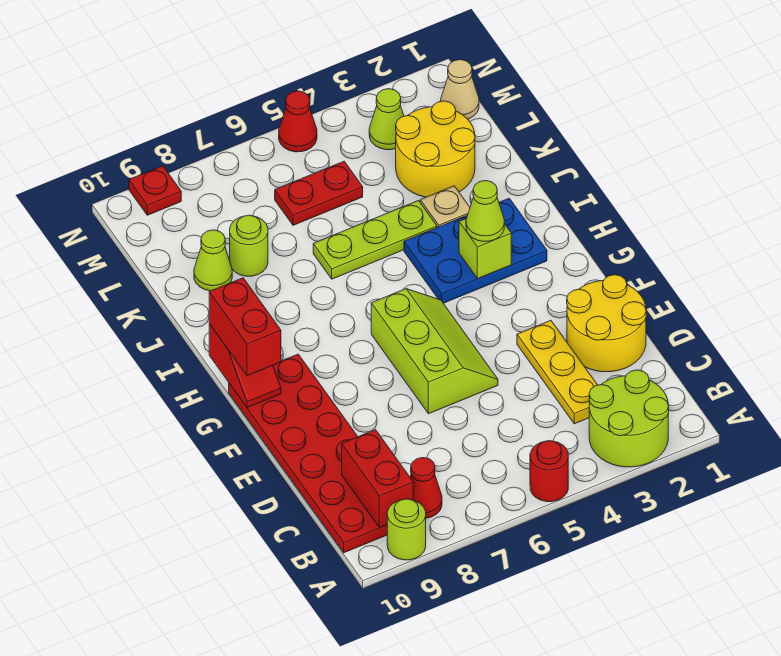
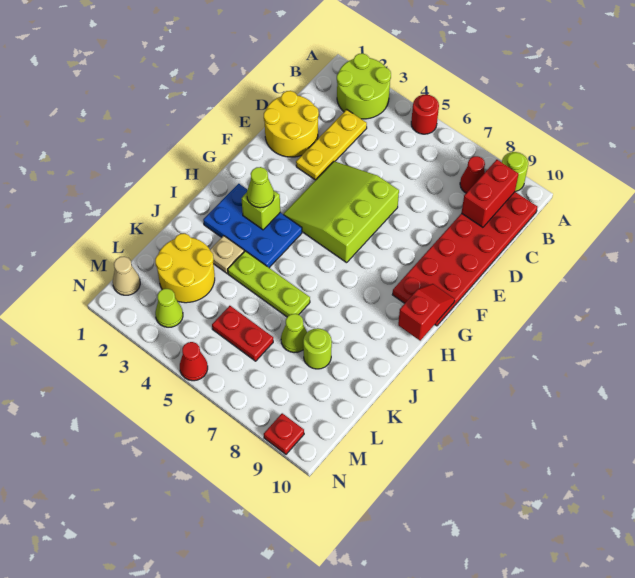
lime 2x3 slope [371,289,498,414] -> lime 3x3 slope [283,161,399,263]
red 1x2 brick [209,278,281,376] -> none
lime 1x1 cone [194,230,232,291] -> lime 1x1 cone moved to [281,314,307,353]

